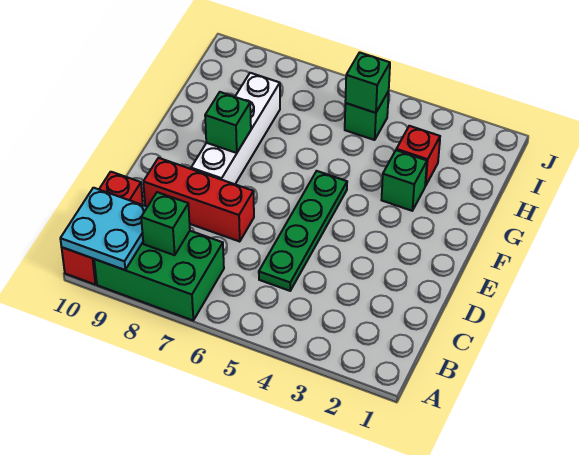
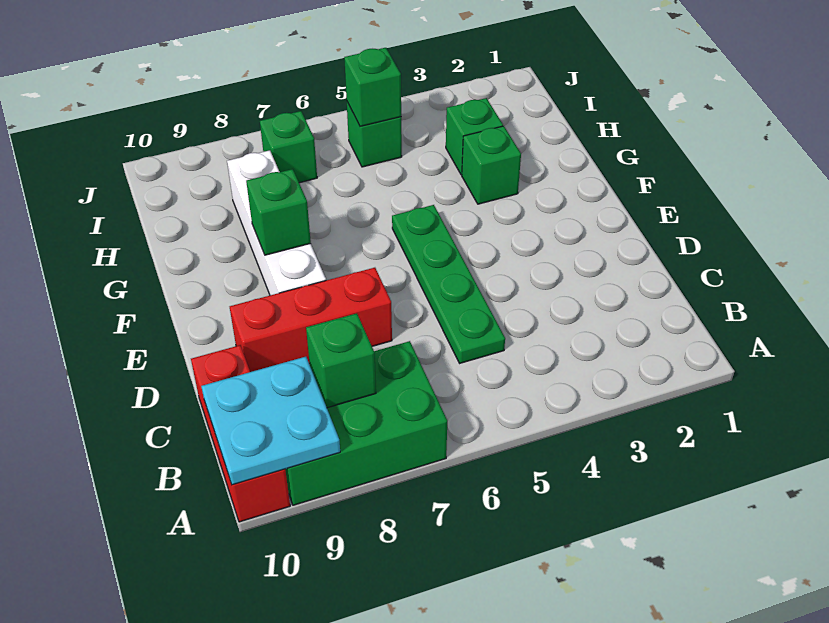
red 1x1 brick [396,126,440,186] -> green 1x1 brick [446,98,503,175]
none -> green 1x1 brick [260,111,317,183]

